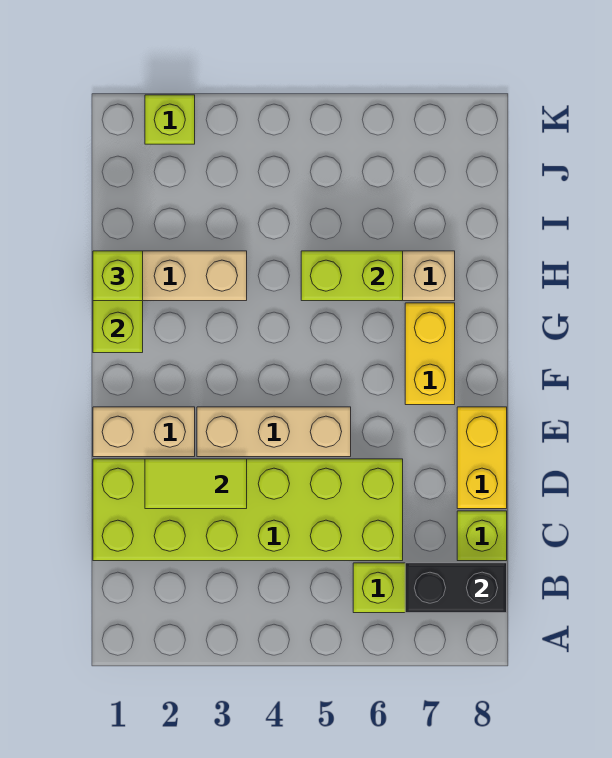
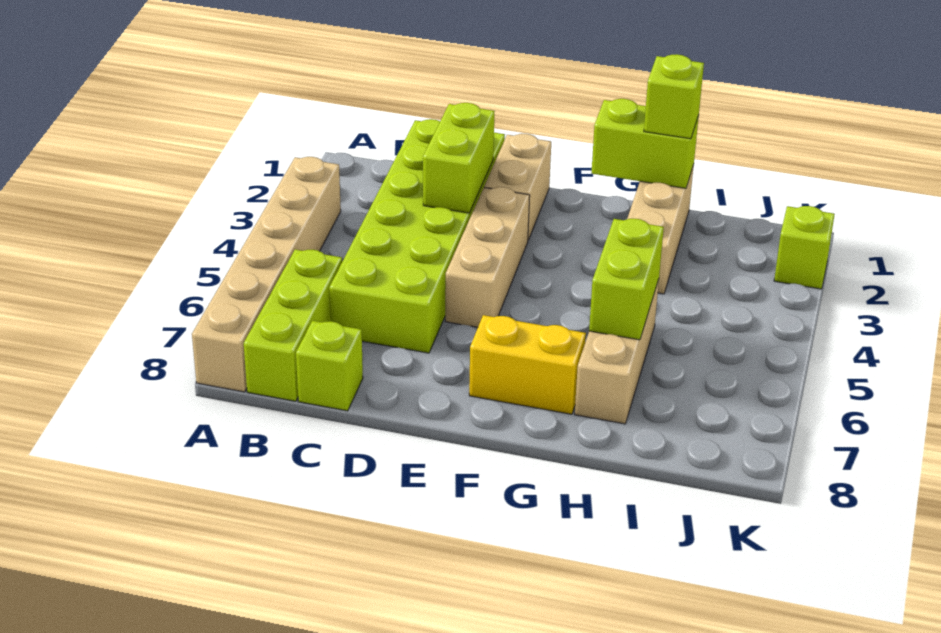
none -> tan 1x6 brick [192,157,341,392]
black 1x2 brick [405,563,507,613] -> none
lime 1x2 tile [145,459,247,509] -> lime 1x2 brick [423,103,495,213]
yellow 1x2 brick [457,407,507,509] -> none

